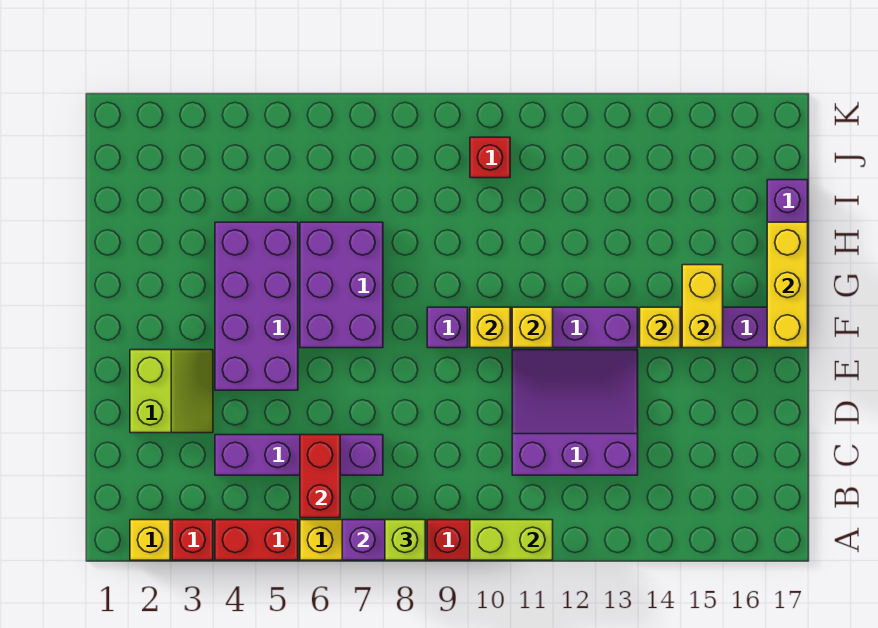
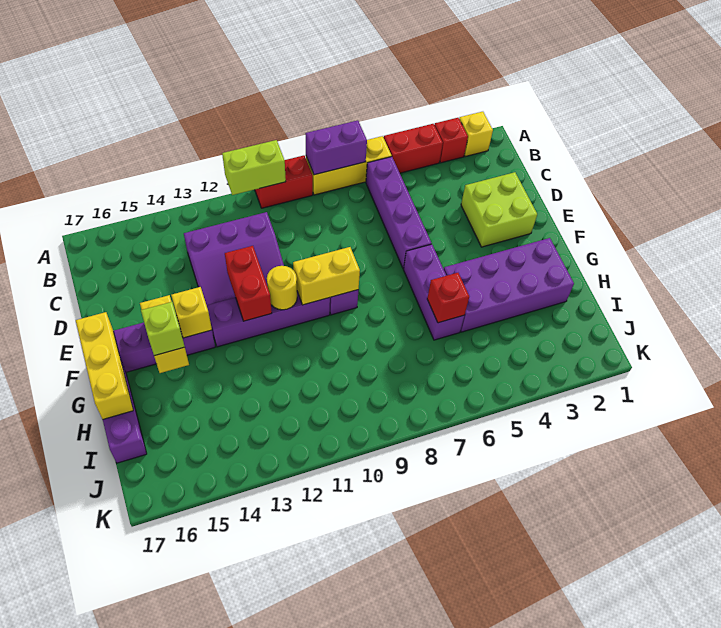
lime 1x1 brick [385,520,425,560] -> lime 1x1 brick moved to [141,302,185,356]
red 1x2 brick [300,435,340,518] -> red 1x2 brick moved to [225,246,272,321]
purple 1x4 brick [215,435,383,475] -> purple 1x4 brick turned to [366,157,432,269]
lime 2x2 slope [130,350,213,433] -> lime 2x2 brick [461,172,537,247]
purple 2x4 brick [215,222,298,390] -> purple 2x4 brick turned to [444,238,574,332]
purple 2x3 brick [300,222,383,348] -> purple 1x3 brick [404,244,464,340]
yellow 1x1 brick [470,307,510,348] -> yellow 1x2 brick [293,247,360,305]
yellow 1x1 brick [512,307,553,348] -> yellow 1x1 round brick [267,266,297,310]
red 1x1 brick [470,137,510,178] -> red 1x1 brick moved to [427,273,469,323]

